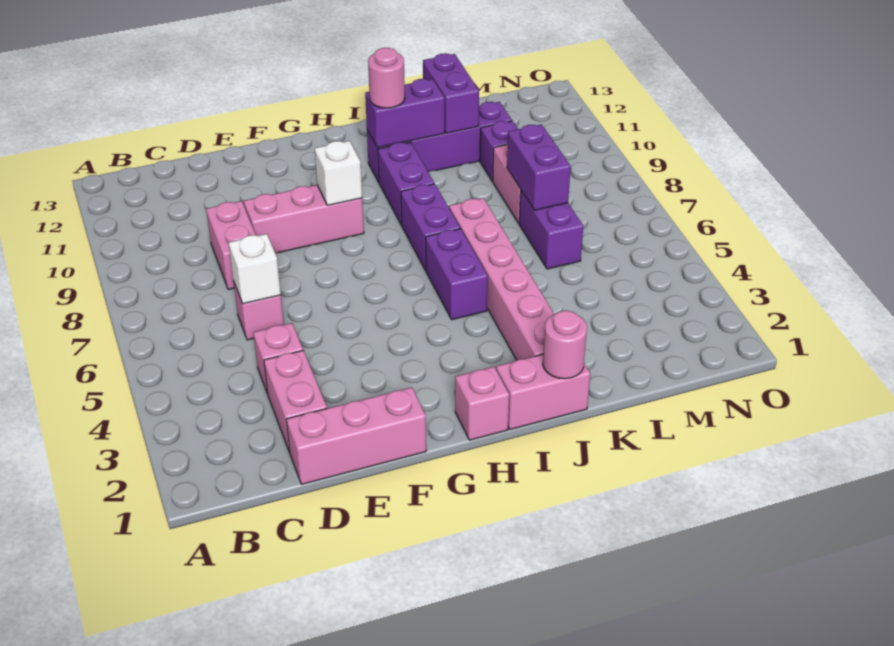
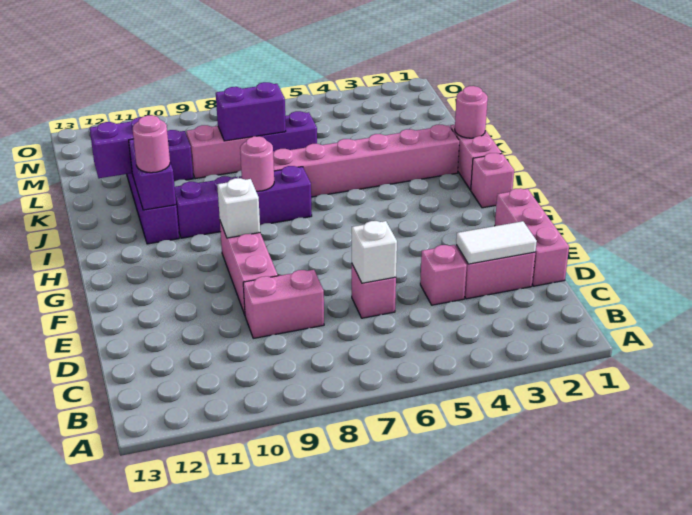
none -> white 1x2 tile [456,221,537,264]
purple 1x2 brick [426,229,488,320] -> none
none -> pink 1x1 round brick [240,136,274,191]

